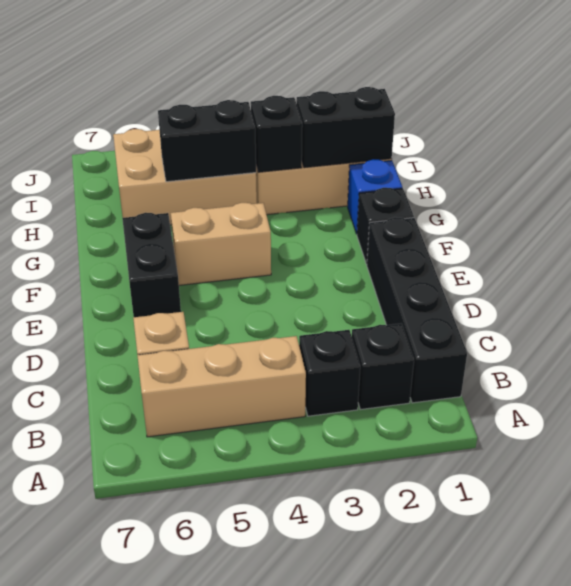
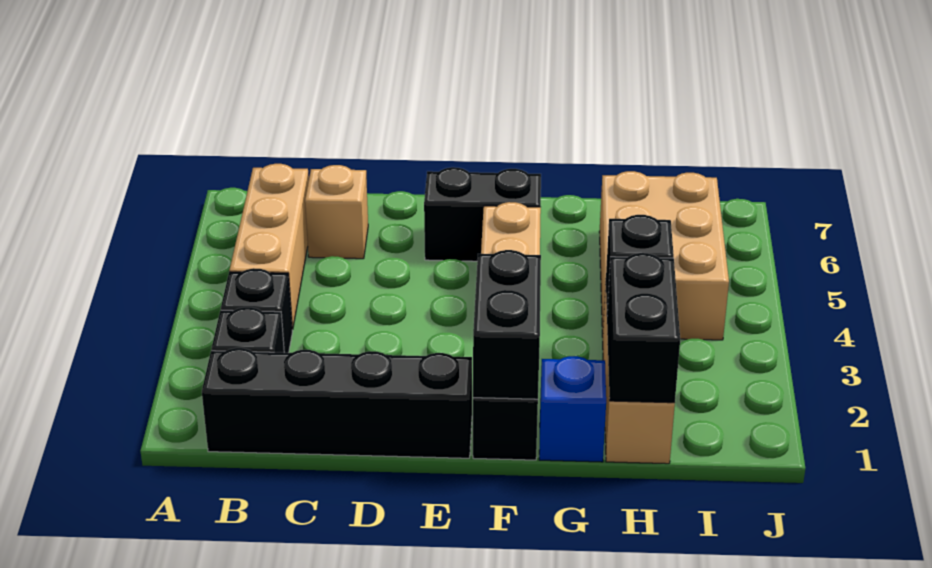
black 1x2 brick [158,100,256,182] -> black 1x2 brick moved to [473,250,541,399]

